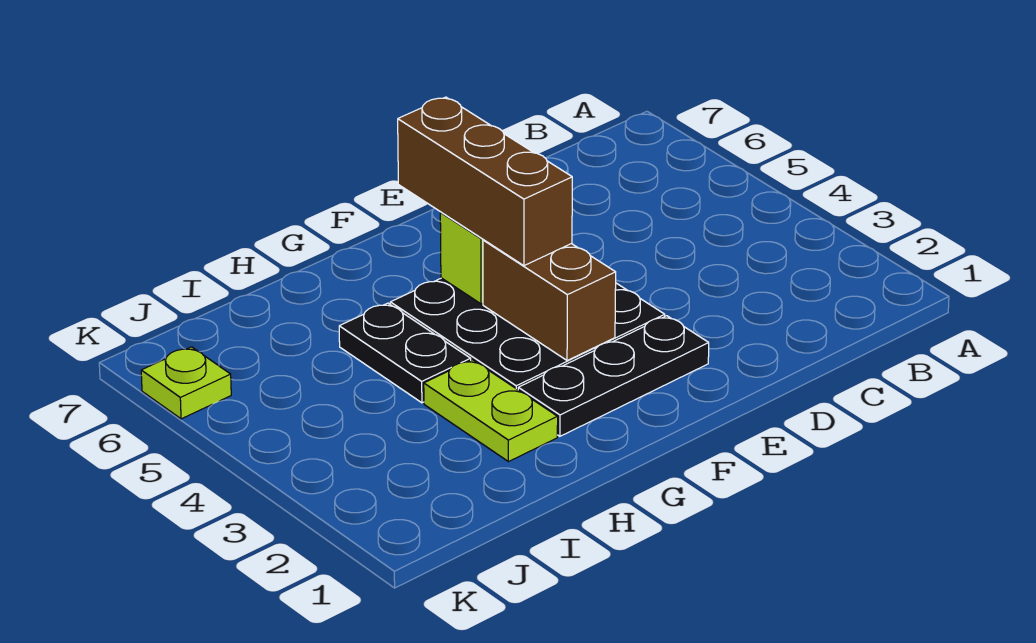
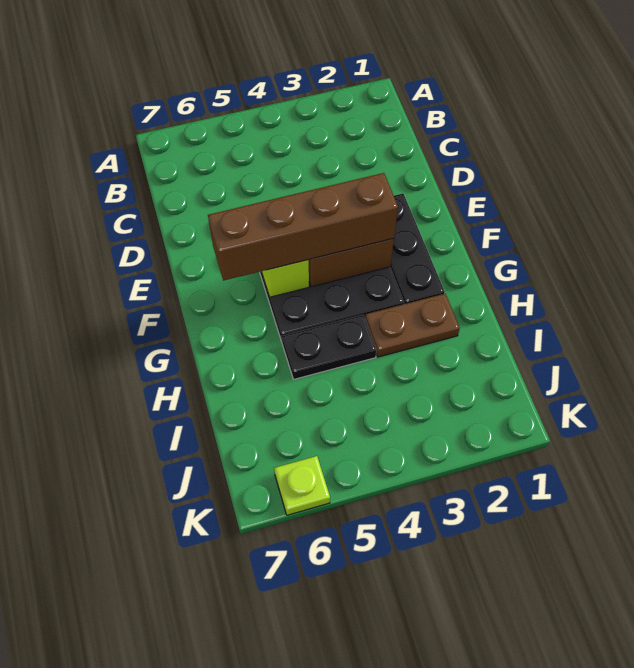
brown 1x3 brick [398,97,572,266] -> brown 1x4 brick [208,173,398,281]
lime 1x2 plate [424,360,558,462] -> brown 1x2 plate [365,294,460,357]

